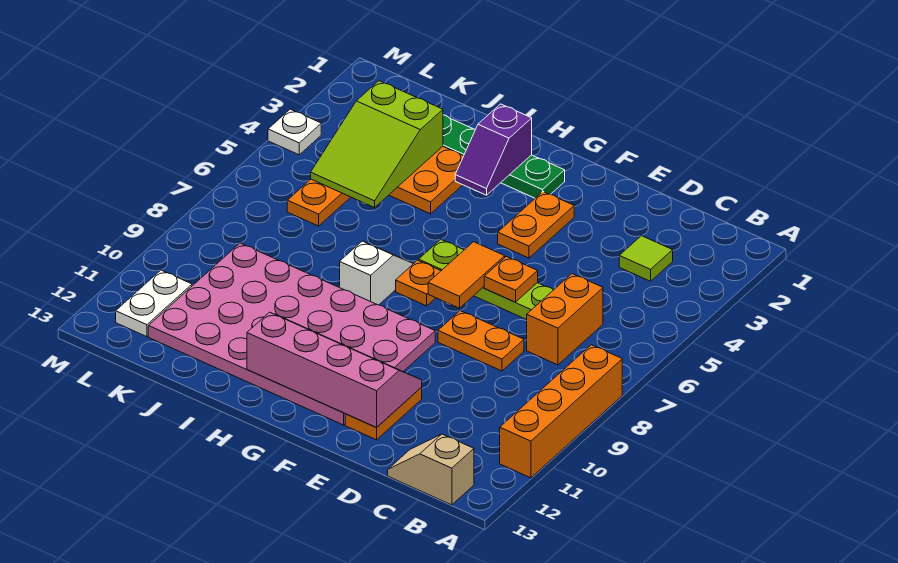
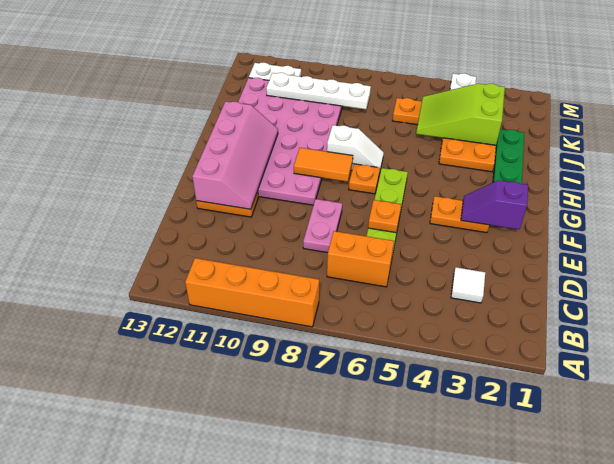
tan 1x2 slope [388,434,474,505] -> none
lime 1x1 tile [619,236,673,281] -> white 1x1 tile [451,267,485,303]
orange 1x2 plate [438,311,524,371] -> pink 1x2 plate [303,199,342,253]
orange 1x2 tile [428,242,505,308] -> orange 1x2 tile moved to [294,148,353,182]
purple 1x2 slope [455,104,532,195] -> purple 1x2 slope moved to [461,180,528,229]
none -> white 1x4 plate [266,73,371,109]

